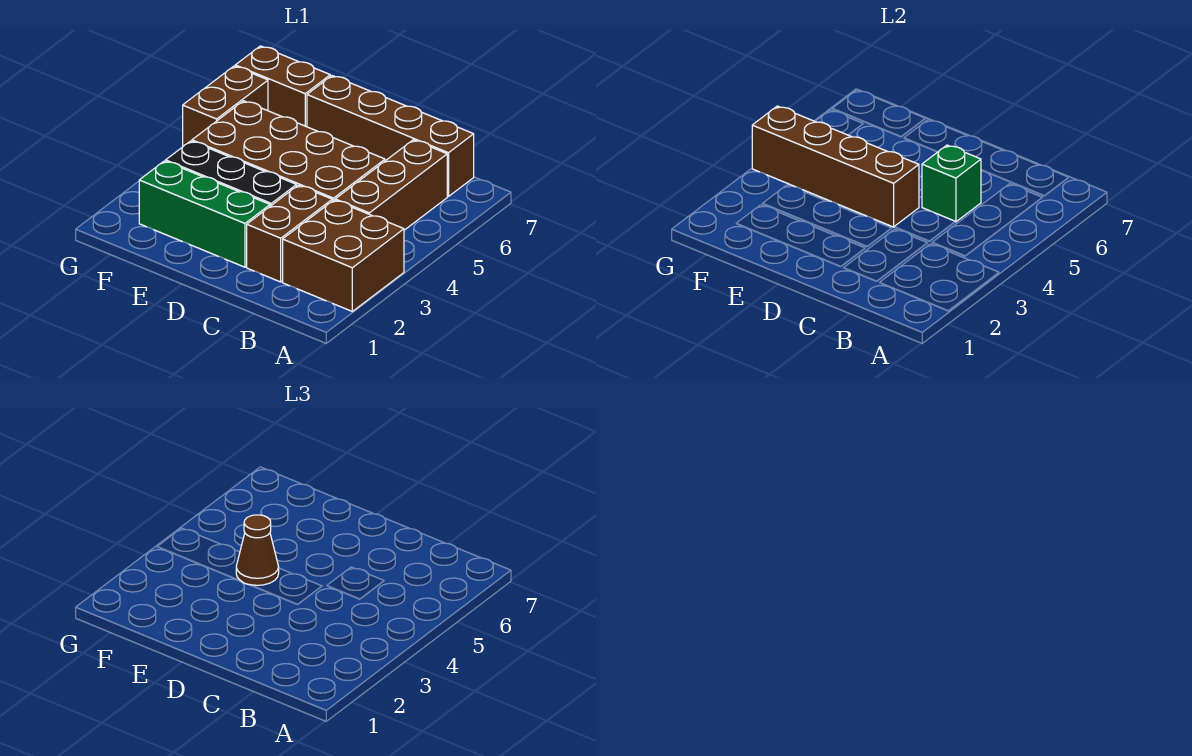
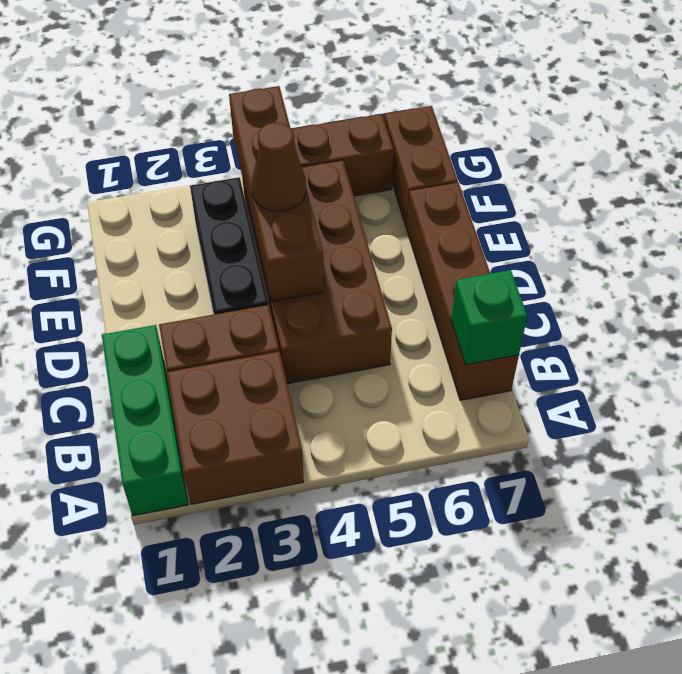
brown 1x3 brick [335,140,447,230] -> none
green 1x1 brick [922,145,981,222] -> green 1x1 brick moved to [451,270,527,365]
green 1x3 brick [139,161,270,267] -> green 1x3 brick moved to [102,325,188,516]

